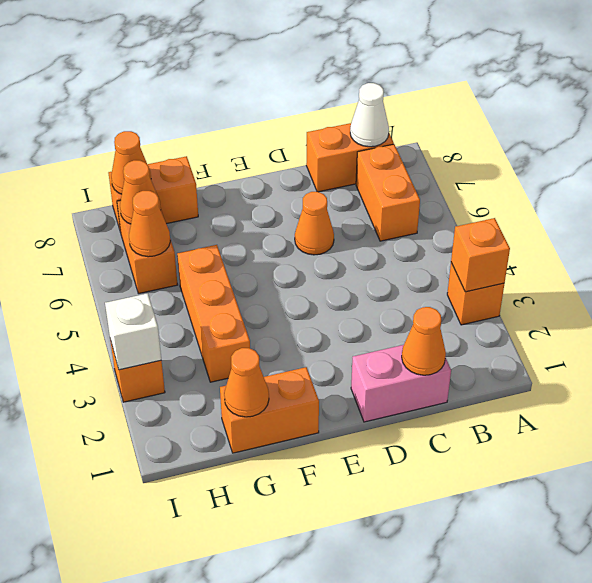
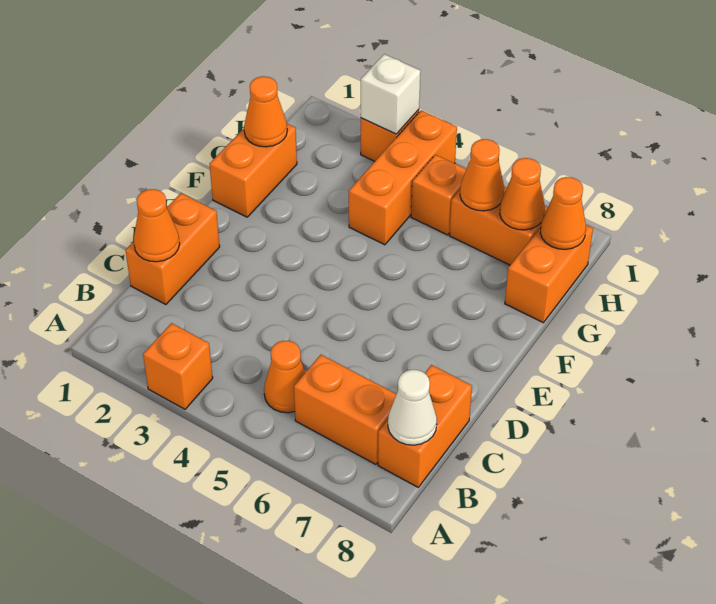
orange 1x1 brick [451,218,510,292] -> orange 1x1 brick moved to [411,155,466,235]
pink 1x2 brick [351,345,451,422] -> orange 1x2 brick [125,193,220,305]
orange 1x1 cone [295,192,334,255] -> orange 1x1 cone moved to [264,341,305,413]
orange 1x3 brick [177,245,250,382] -> orange 1x3 brick turned to [349,110,457,245]

